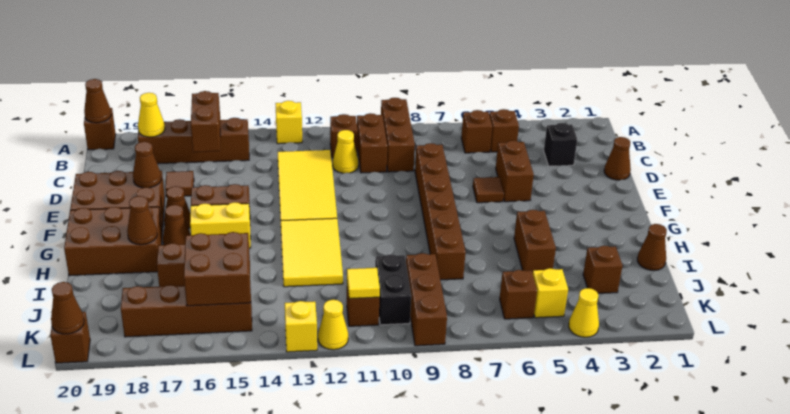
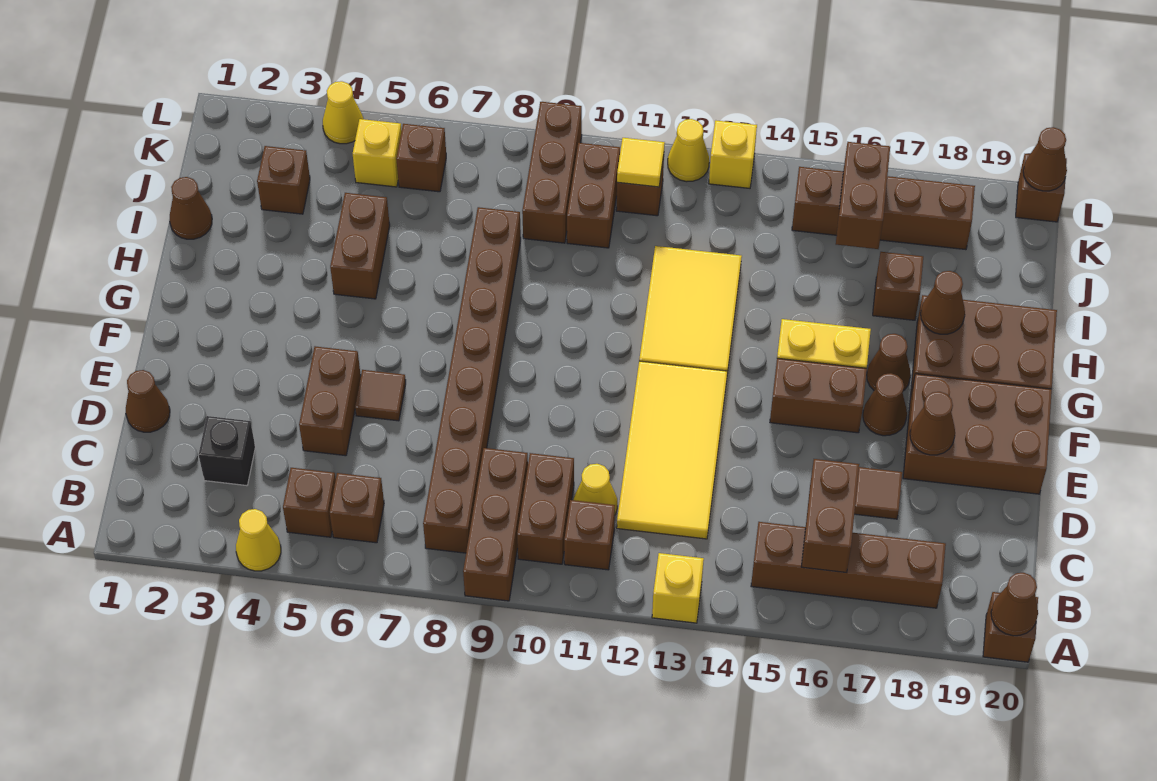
yellow 1x1 cone [138,93,165,137] -> yellow 1x1 cone moved to [236,509,281,571]
brown 1x6 brick [415,143,466,280] -> brown 1x8 brick [423,207,521,553]
black 1x2 brick [375,255,411,325] -> brown 1x2 brick [567,143,620,248]
brown 2x2 brick [184,232,250,306] -> brown 1x2 brick [836,142,890,249]

